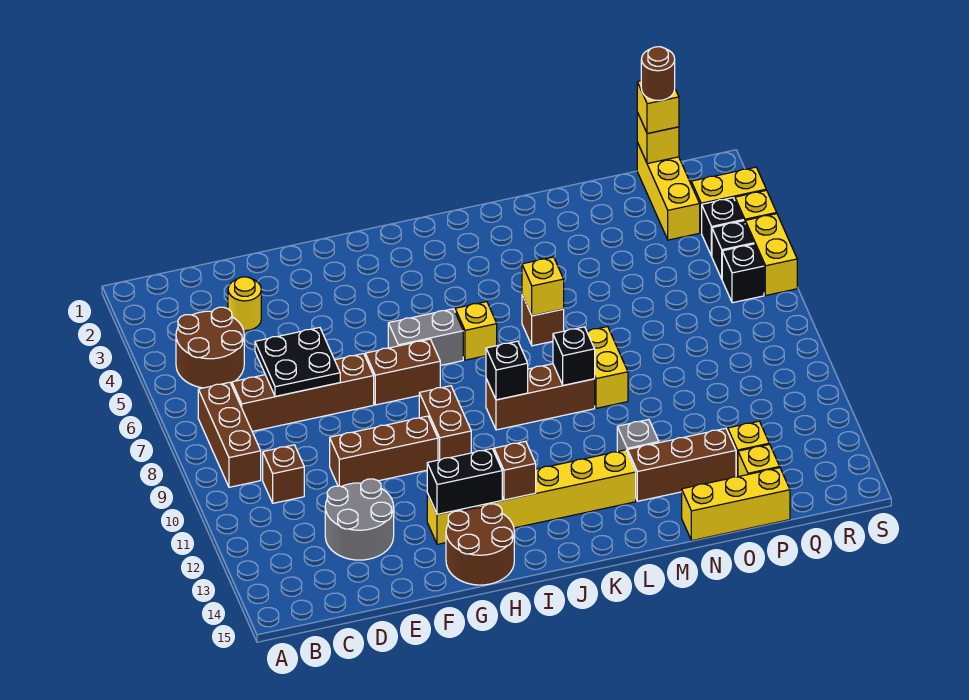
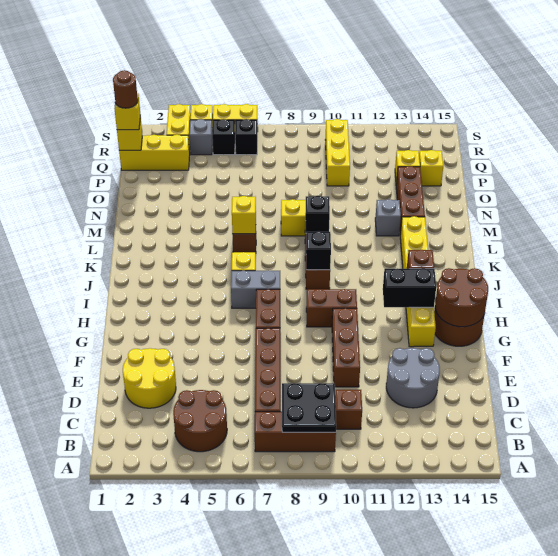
yellow 1x1 round brick [228,277,261,331] -> yellow 2x2 round brick [123,348,176,408]
black 2x2 plate [255,328,340,396] -> black 2x2 plate moved to [282,383,336,432]
black 1x2 brick [427,449,502,514] -> black 1x2 brick turned to [383,268,436,307]
none -> brown 2x2 round brick [435,268,488,327]
grey 1x2 brick [388,309,463,366] -> grey 1x2 brick turned to [231,270,280,308]
yellow 1x3 brick [682,468,790,541] -> yellow 1x3 brick moved to [325,119,350,186]
black 1x1 brick [702,198,743,256] -> grey 1x1 brick [189,119,213,155]

